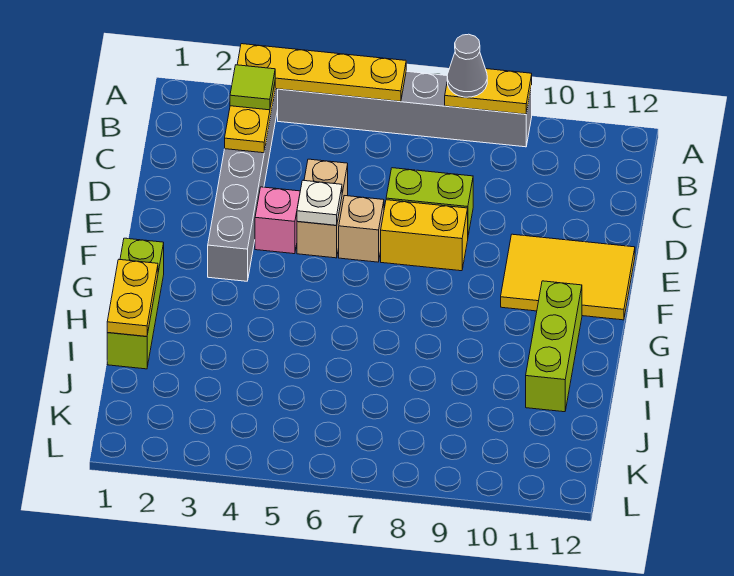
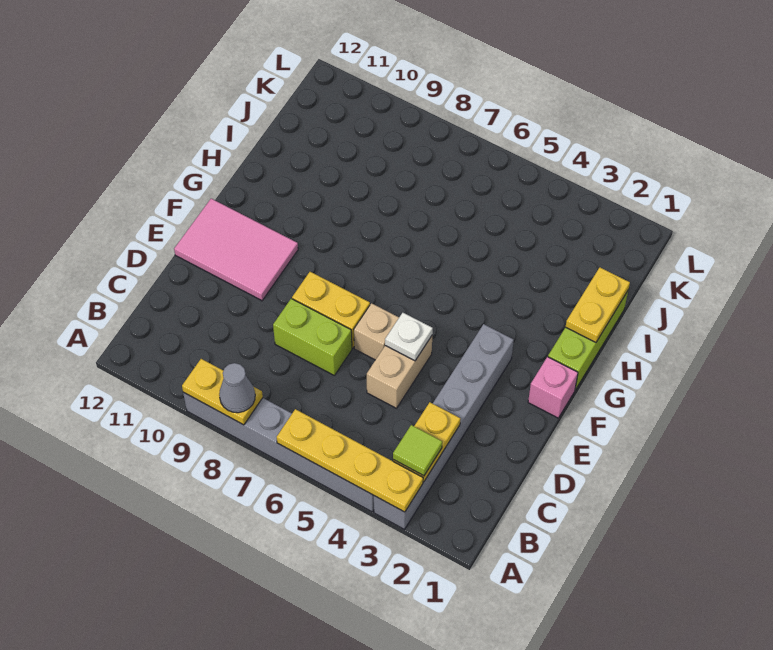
pink 1x1 brick [255,187,300,254] -> pink 1x1 brick moved to [528,357,578,418]
yellow 2x3 tile [501,234,635,320] -> pink 2x3 tile [174,199,298,301]
lime 1x3 brick [526,281,582,412] -> none

